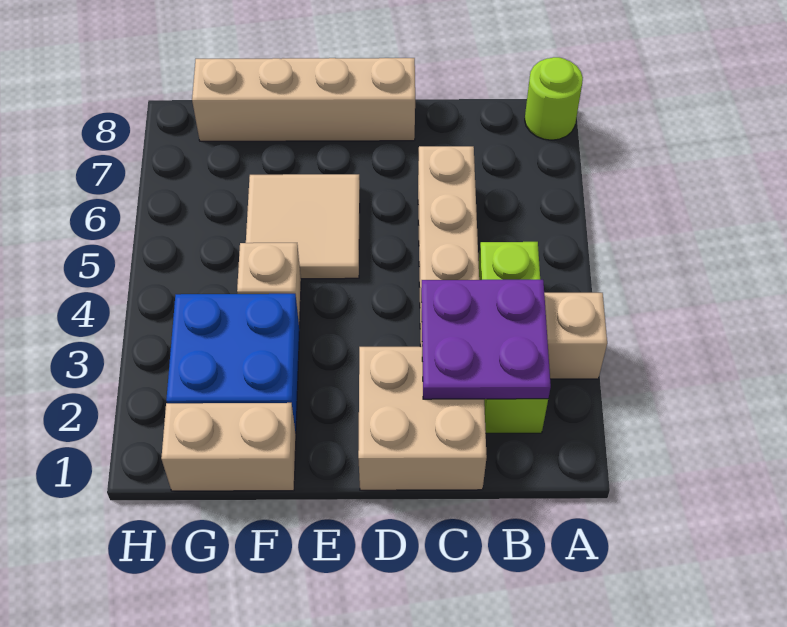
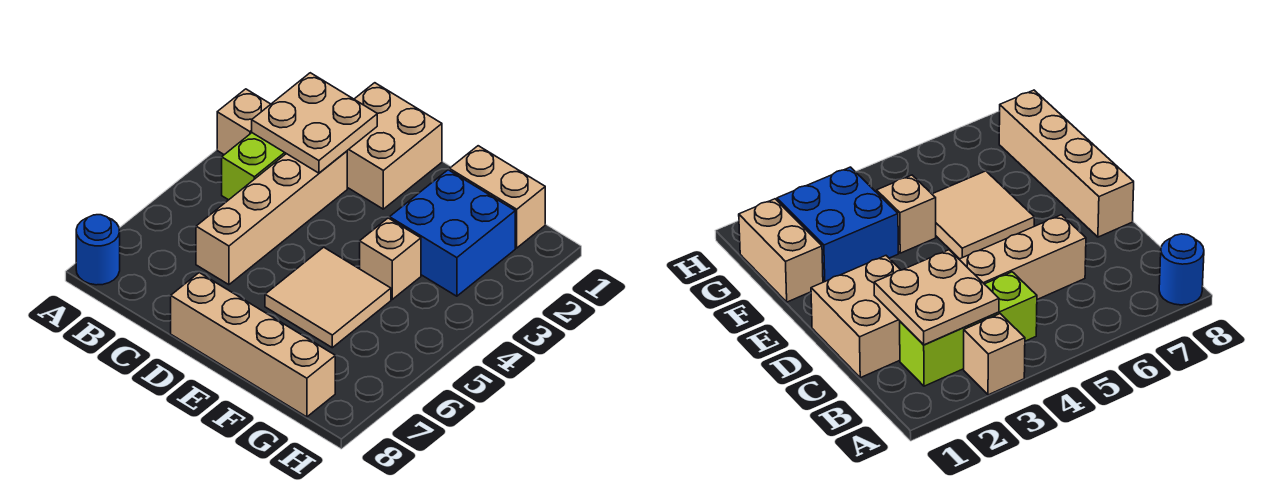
lime 1x1 round brick [525,57,583,140] -> blue 1x1 round brick [76,215,120,285]
purple 2x2 plate [421,280,551,399] -> tan 2x2 plate [252,73,377,173]

